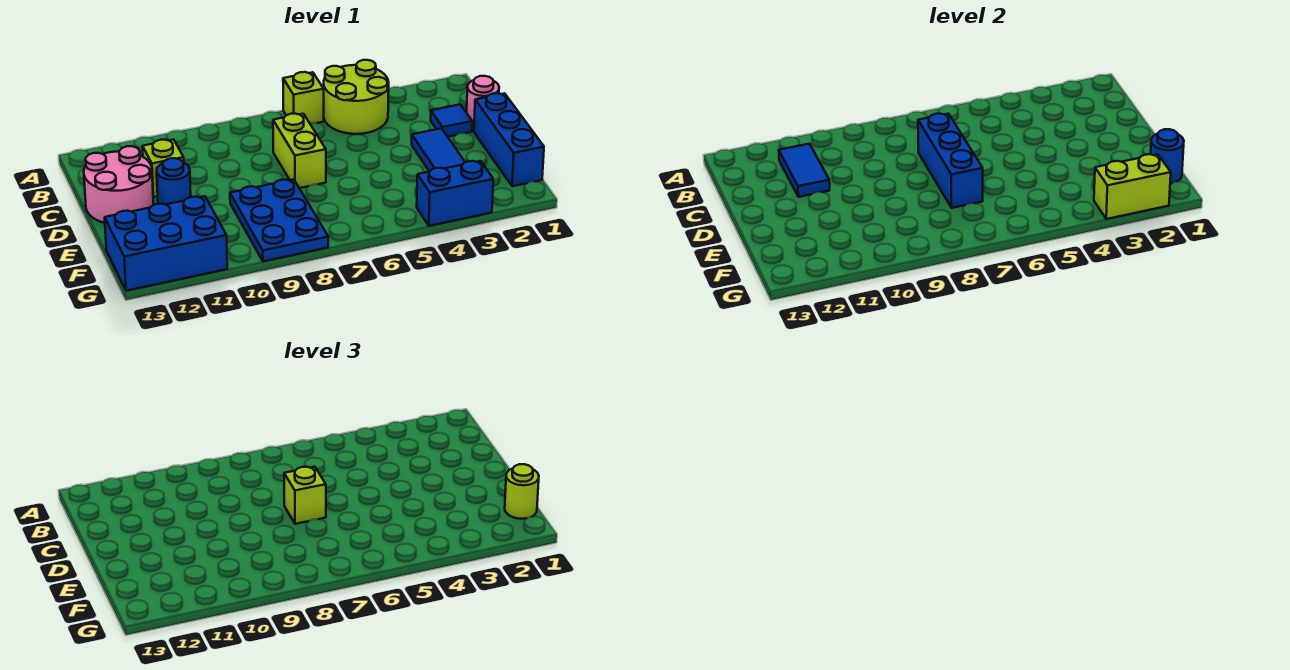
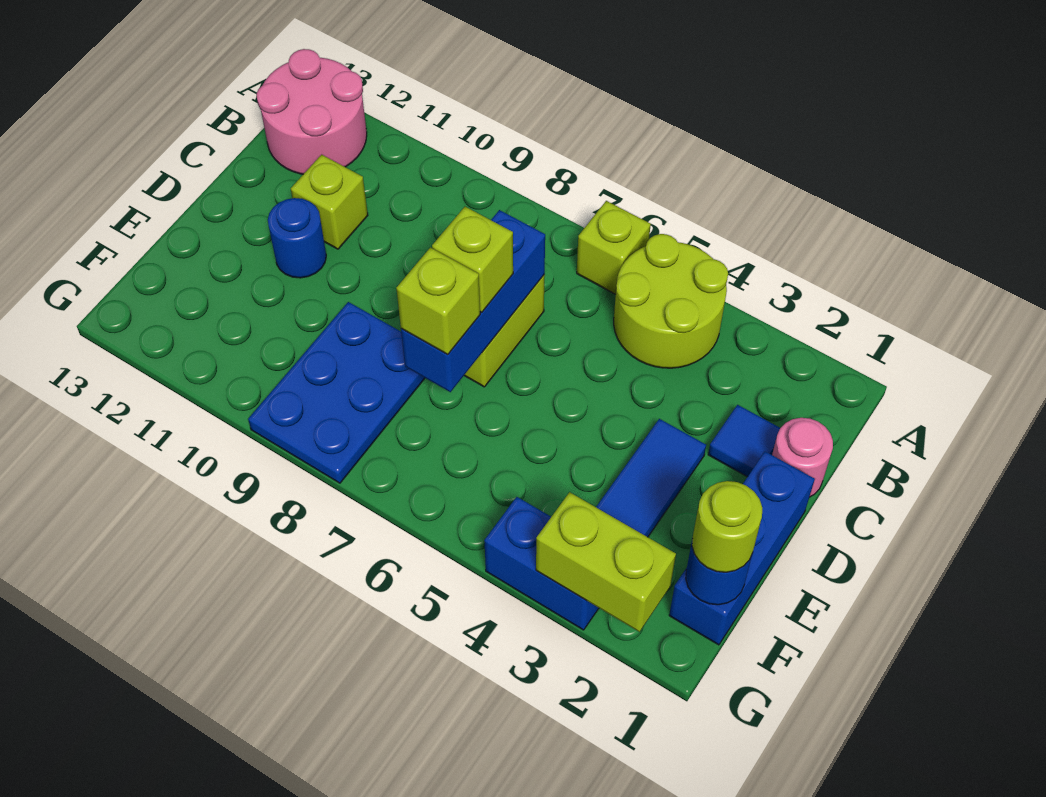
blue 1x2 tile [779,144,830,197] -> none
pink 2x2 round brick [84,146,153,223] -> pink 2x2 round brick moved to [257,49,367,174]
none -> lime 1x1 brick [396,247,480,355]
blue 2x3 brick [105,196,227,291] -> none

